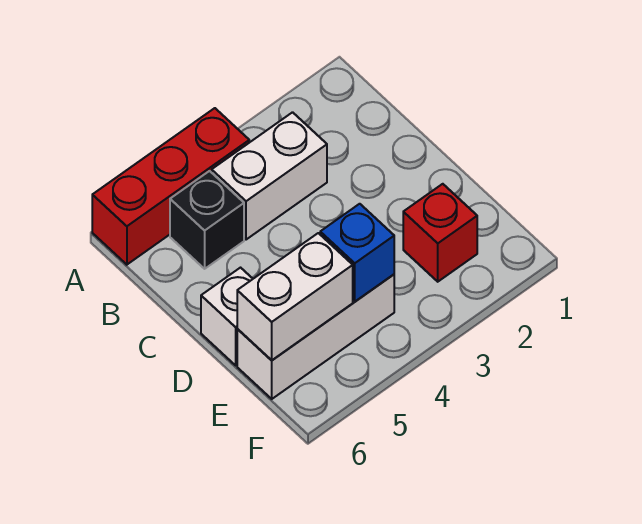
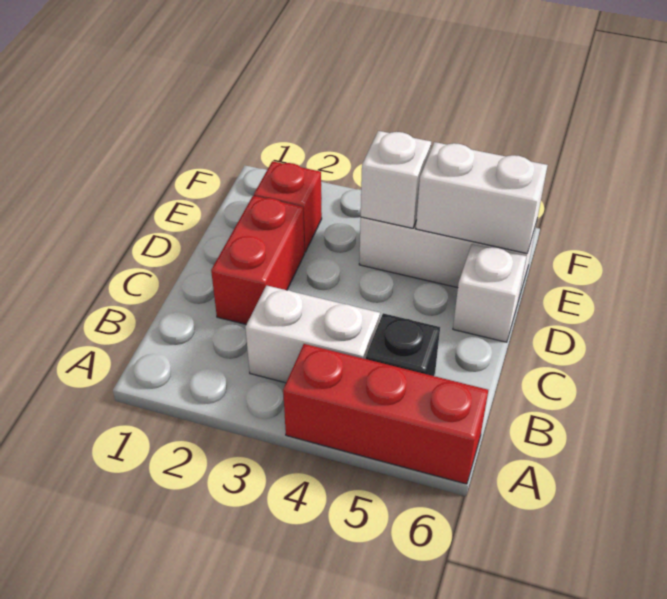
none -> red 1x2 brick [211,196,304,324]
blue 1x1 brick [320,204,394,301] -> white 1x1 brick [361,131,431,228]

